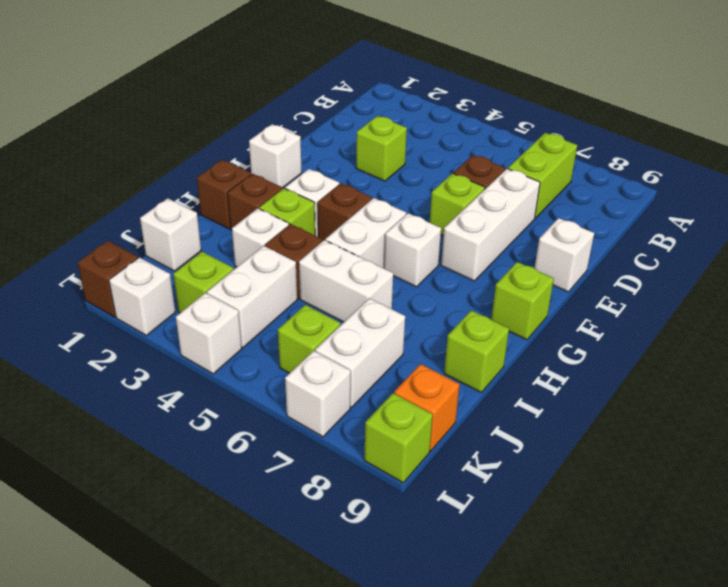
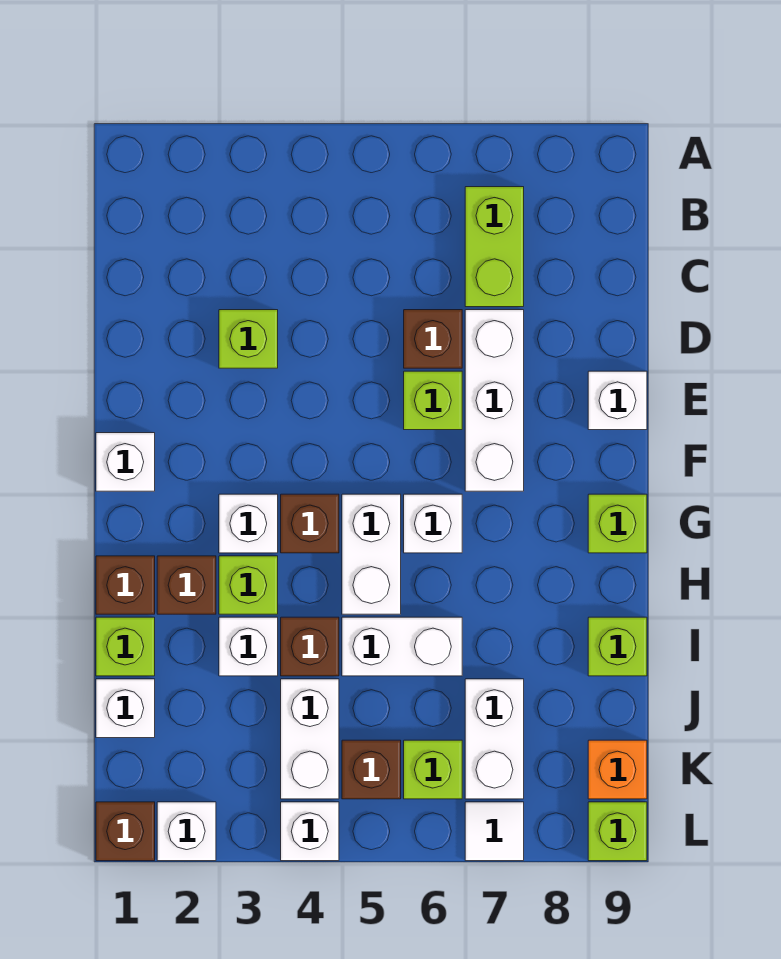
lime 1x1 brick [173,252,234,313] -> lime 1x1 brick moved to [96,617,155,676]
none -> brown 1x1 brick [342,740,401,799]
white 1x1 brick [285,351,351,437] -> white 1x1 tile [465,802,524,861]

